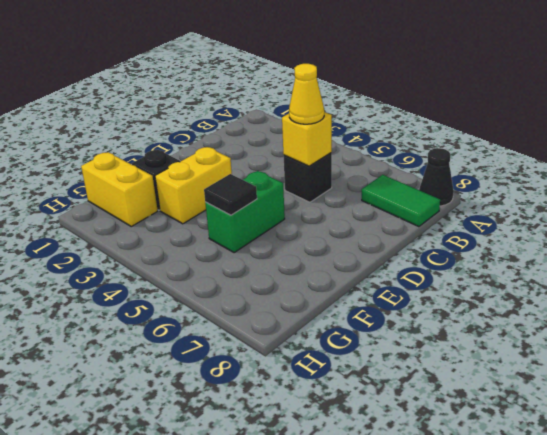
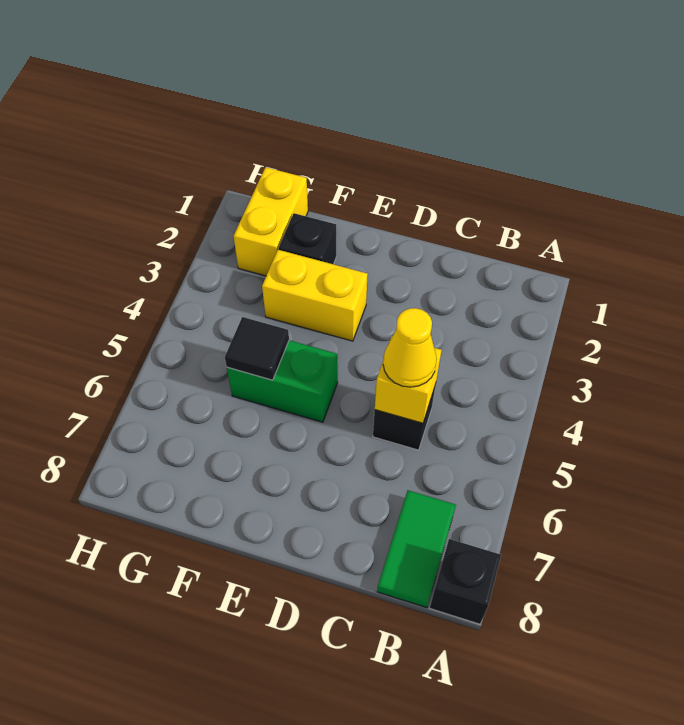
black 1x1 cone [419,148,454,206] -> black 1x1 brick [430,539,501,624]

